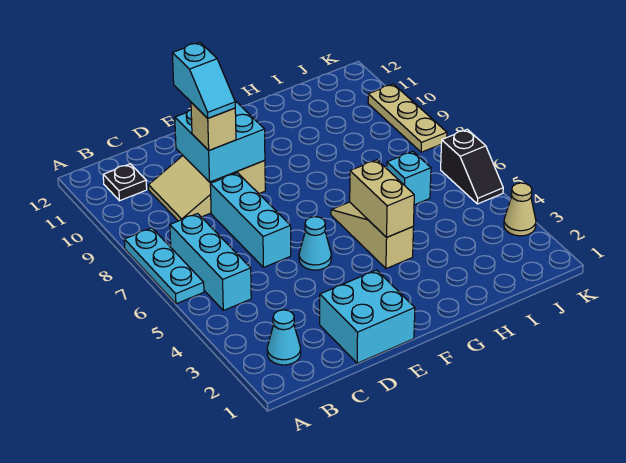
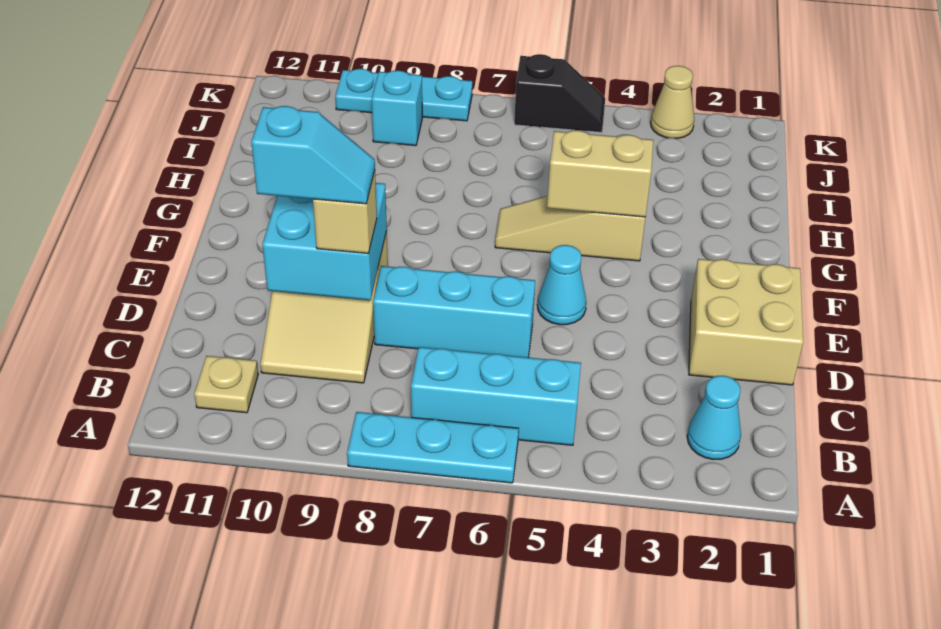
black 1x1 plate [103,164,147,201] -> tan 1x1 plate [194,356,258,413]
cyan 2x2 brick [320,270,415,363] -> tan 2x2 brick [689,259,803,385]
cyan 1x1 brick [387,152,431,205] -> cyan 1x1 brick moved to [372,70,422,146]
tan 1x3 plate [368,84,447,152] -> cyan 1x3 plate [335,69,472,121]

